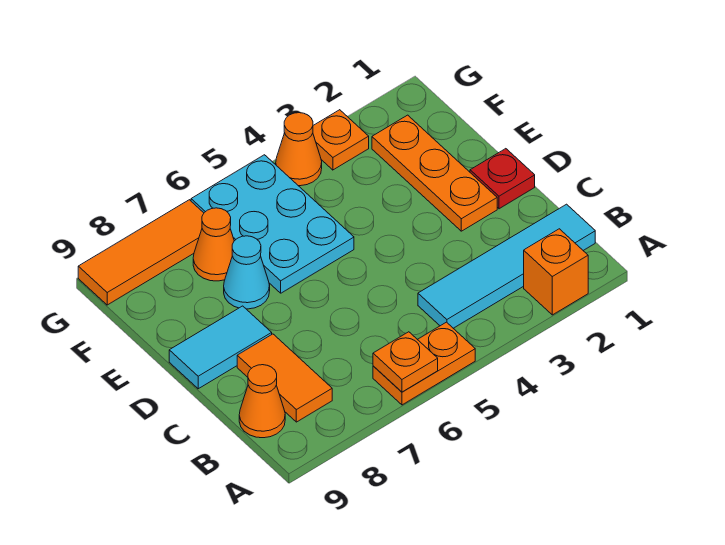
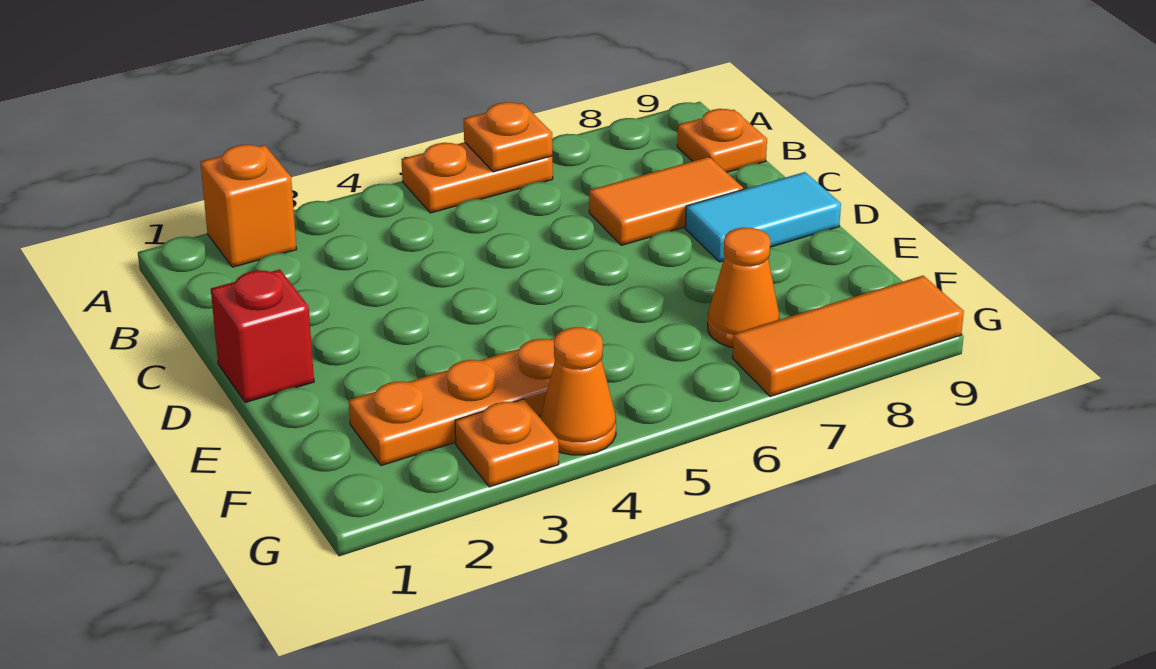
cyan 1x4 tile [418,204,595,328] -> none
orange 1x2 tile [237,334,332,422] -> orange 1x2 tile turned to [589,157,743,245]
orange 1x1 cone [239,365,285,438] -> orange 1x1 plate [677,109,767,172]
red 1x1 plate [470,149,535,209] -> red 1x1 brick [211,269,314,403]
orange 1x3 plate [372,115,497,231] -> orange 1x3 plate turned to [349,338,555,466]
cyan 2x3 plate [191,155,354,293] -> none
cyan 1x1 cone [224,236,270,309] -> none

